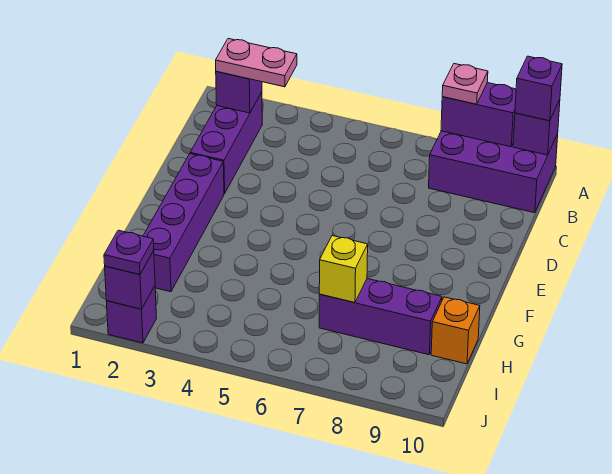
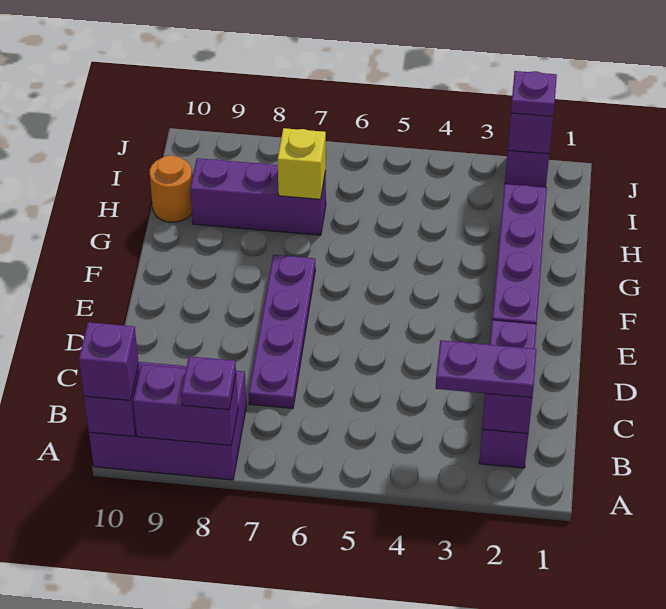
pink 1x1 plate [442,64,488,104] -> purple 1x1 plate [181,356,236,410]
pink 1x2 plate [216,39,297,87] -> purple 1x2 plate [436,340,536,398]
none -> purple 1x4 plate [249,255,315,408]
orange 1x1 brick [431,297,480,364] -> orange 1x1 round brick [150,155,192,222]

